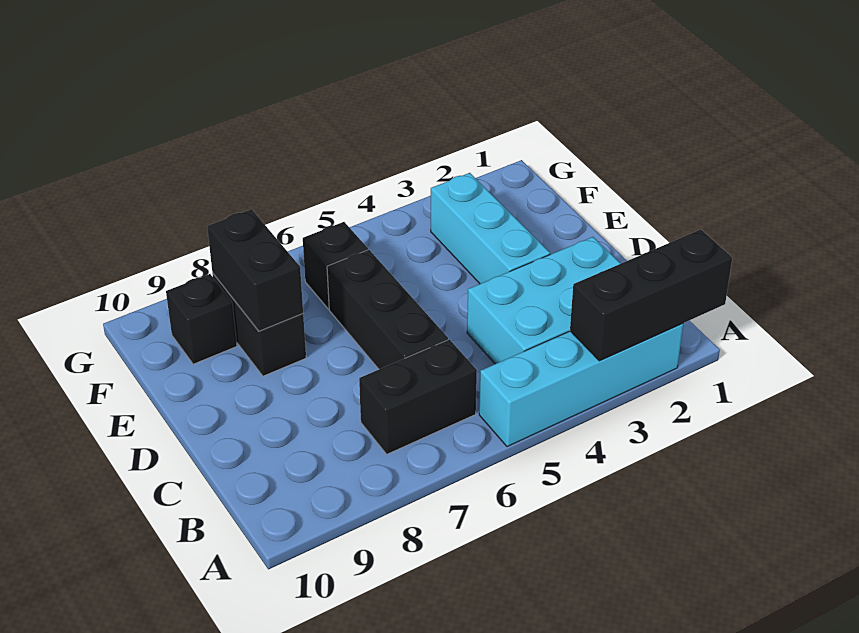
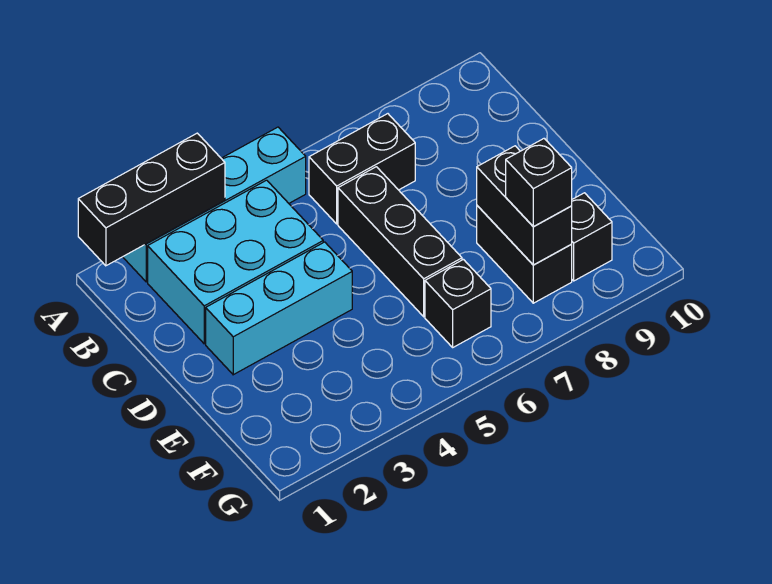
cyan 1x3 brick [431,173,550,284] -> cyan 1x3 brick turned to [206,242,352,375]
none -> black 1x1 brick [506,139,572,227]

